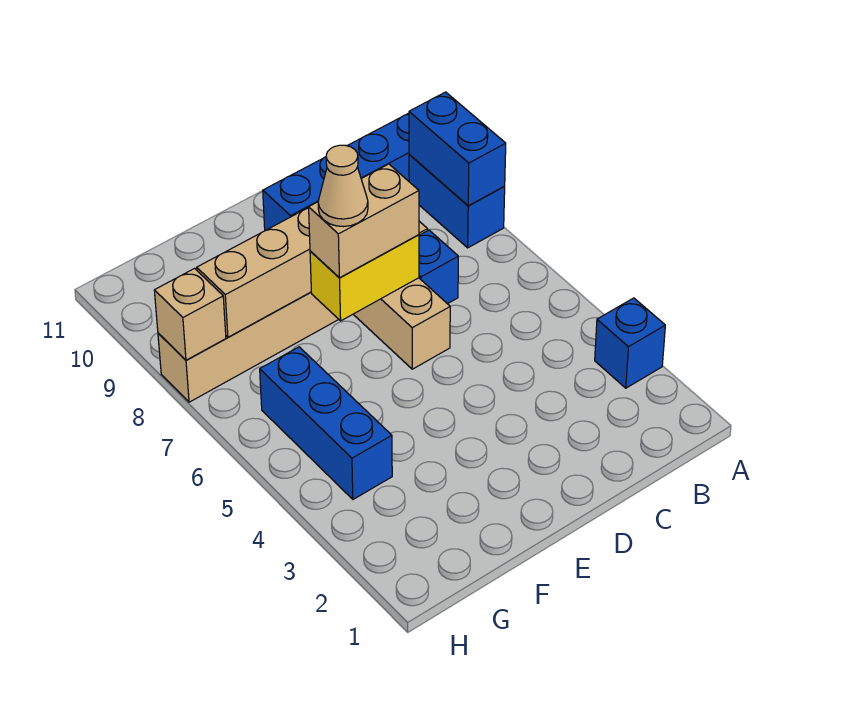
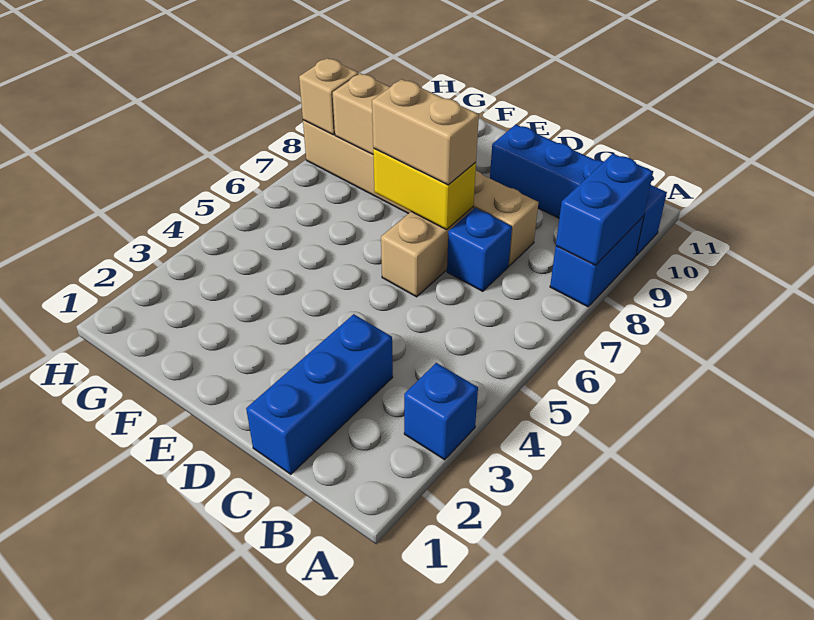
tan 1x1 cone [318,145,368,227] -> none
blue 1x3 brick [260,347,392,499] -> blue 1x3 brick moved to [246,314,393,474]

